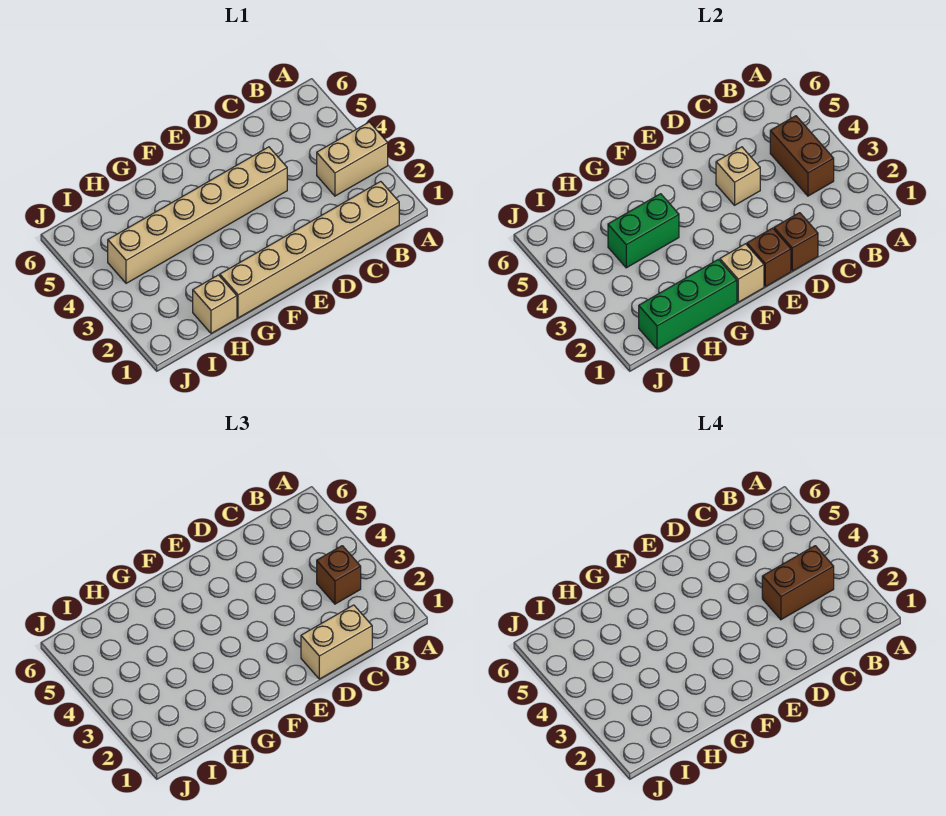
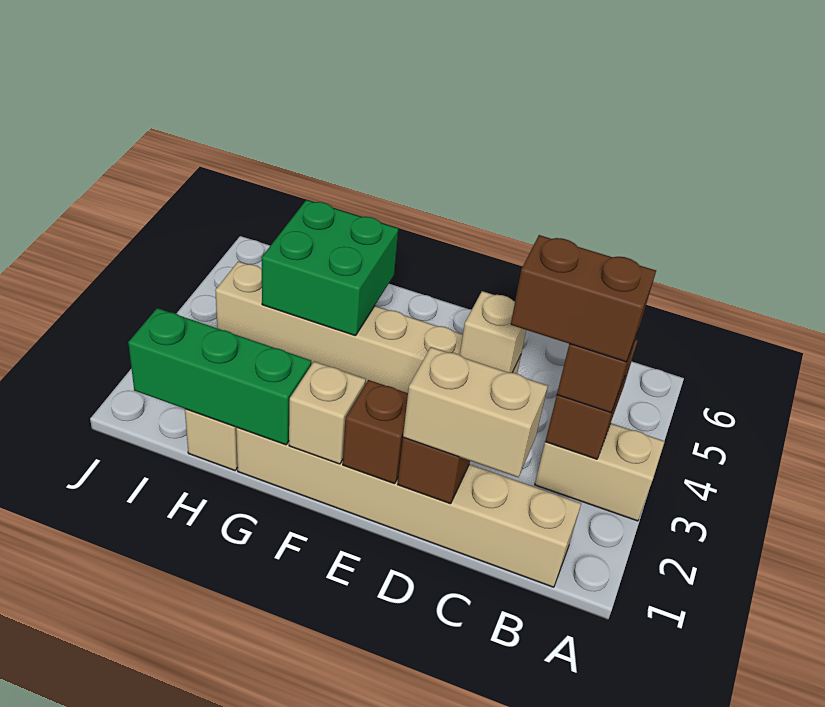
green 1x2 brick [608,194,679,268] -> green 2x2 brick [262,200,398,336]

